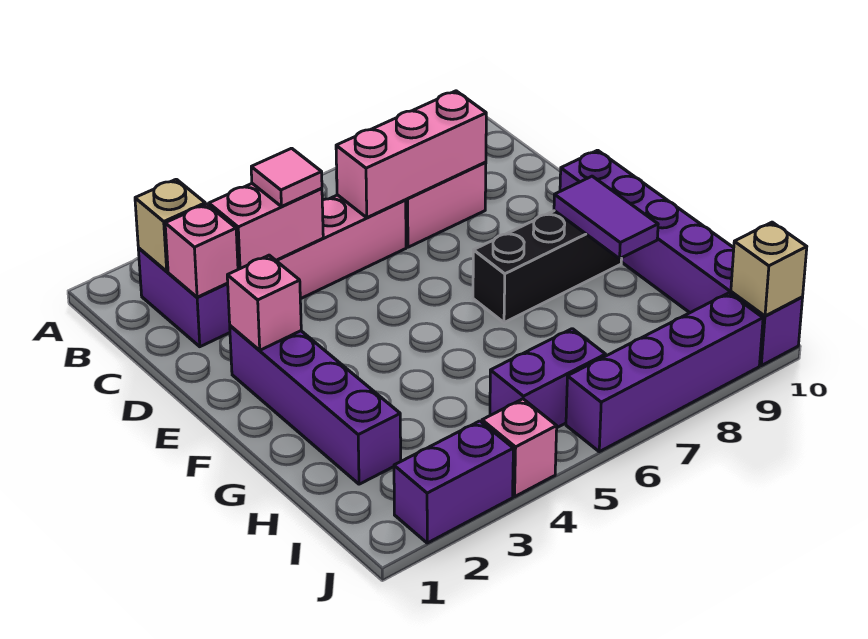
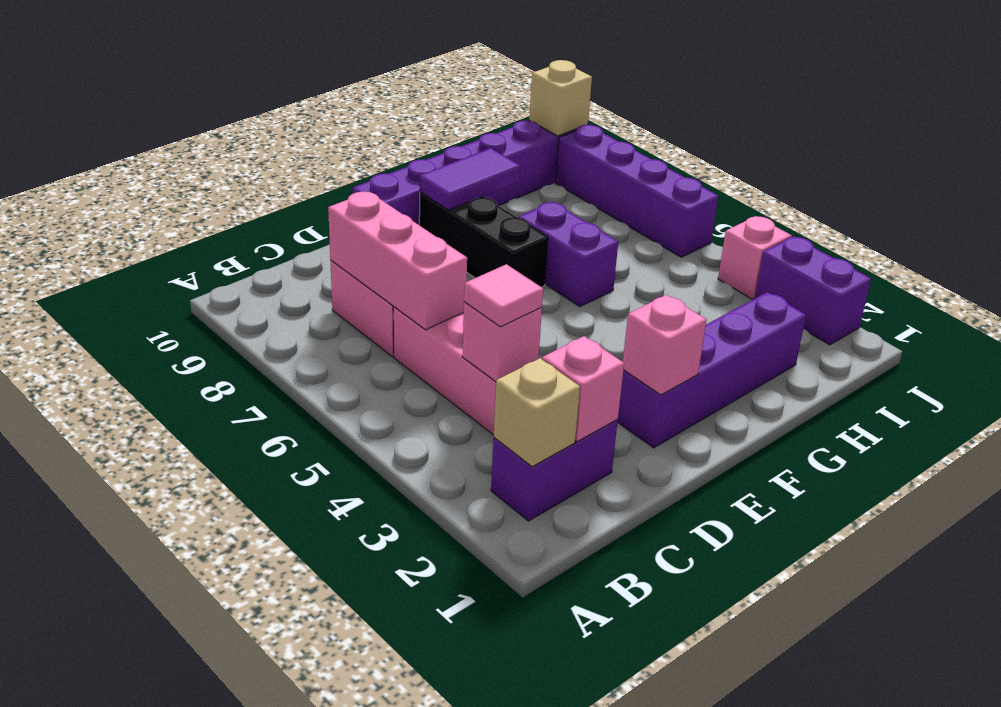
pink 1x2 brick [209,184,323,269] -> pink 1x1 brick [462,302,542,382]
purple 1x2 brick [490,329,606,427] -> purple 1x2 brick moved to [518,202,618,307]

